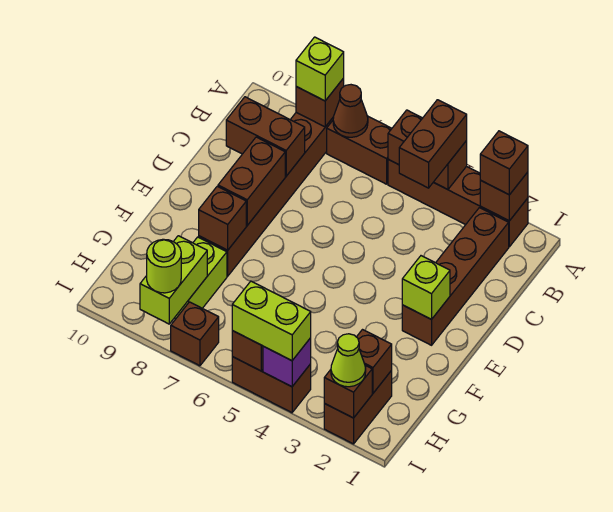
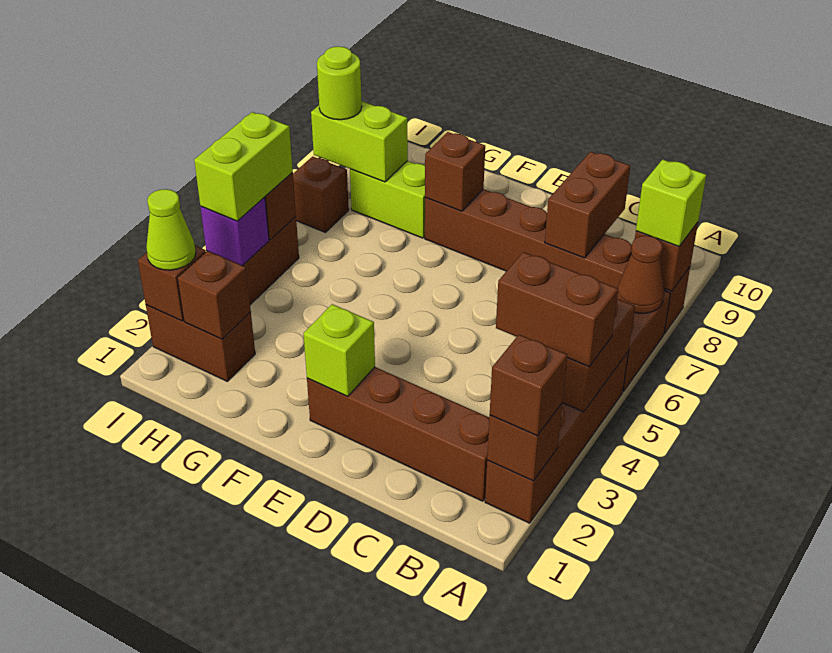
brown 1x2 brick [218,137,285,225] -> none

